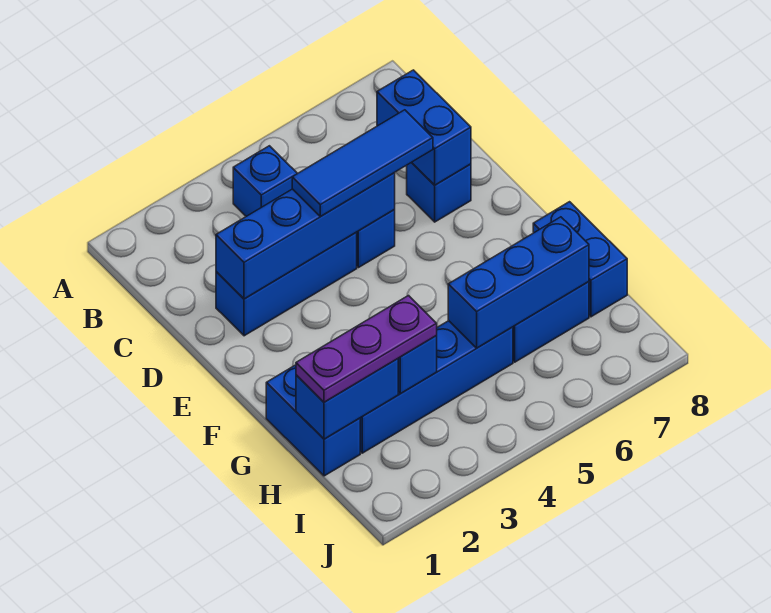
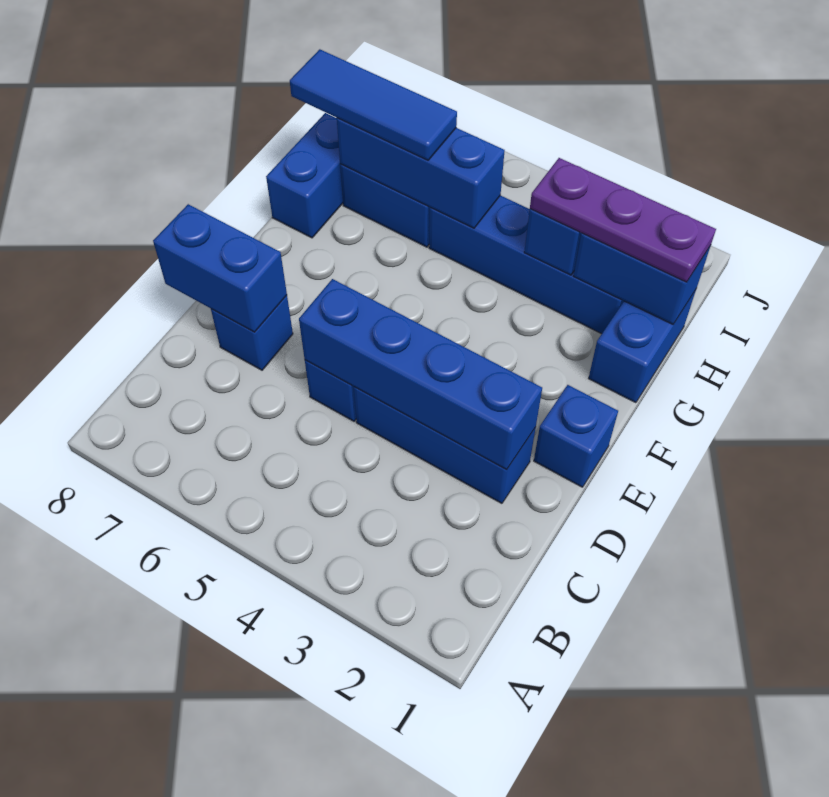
blue 1x1 brick [233,146,298,216] -> blue 1x1 brick moved to [534,385,618,487]
blue 1x2 brick [377,70,471,185] -> blue 1x2 brick turned to [153,204,287,332]
blue 1x3 tile [292,110,433,217] -> blue 1x3 tile moved to [290,49,457,160]

